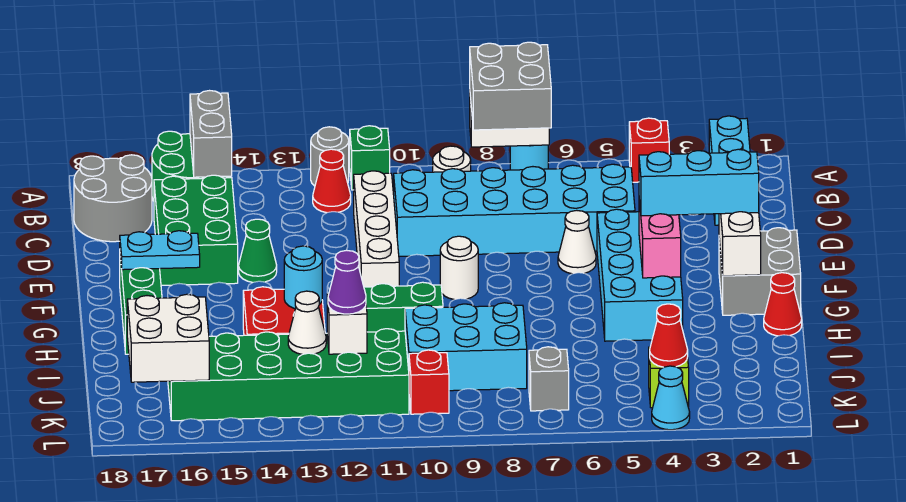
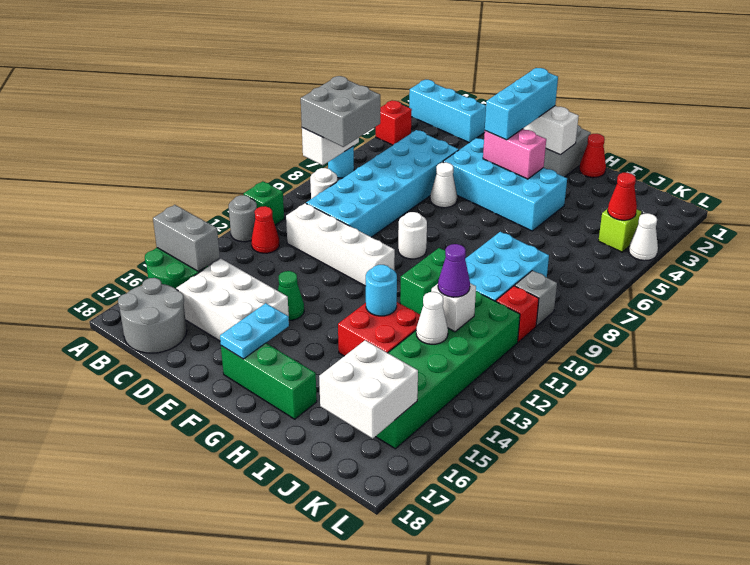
green 2x3 brick [154,175,238,286] -> white 2x3 brick [176,259,289,341]
grey 1x1 brick [529,347,569,411] -> grey 1x1 brick moved to [515,271,557,326]
cyan 1x1 cone [652,366,690,430] -> white 1x1 cone [629,213,658,261]

